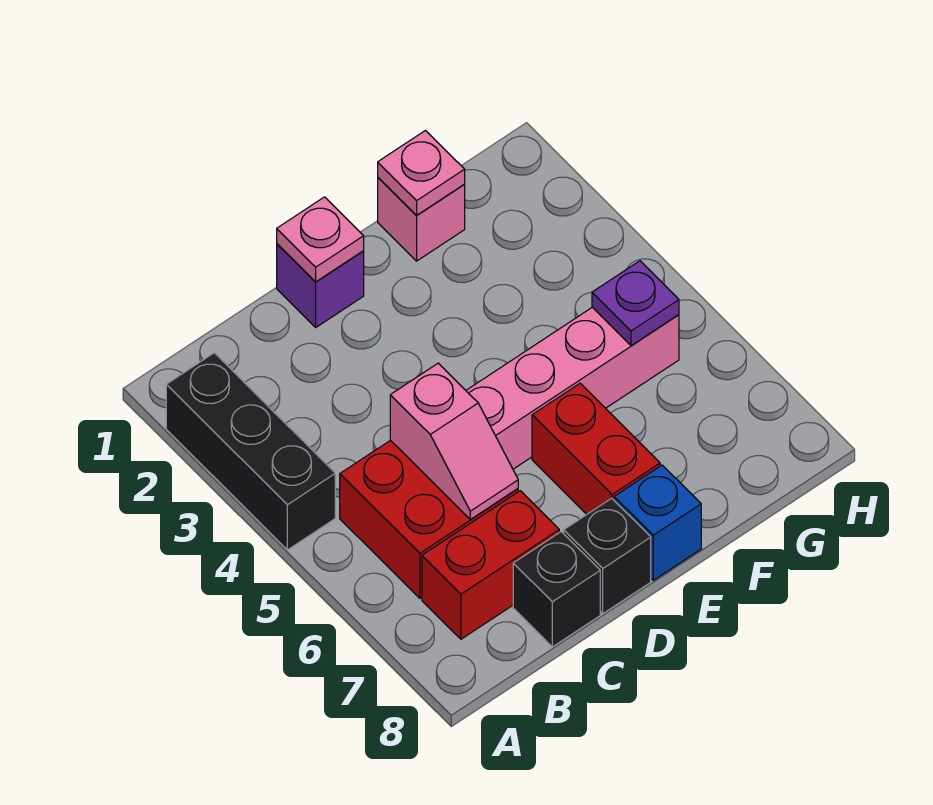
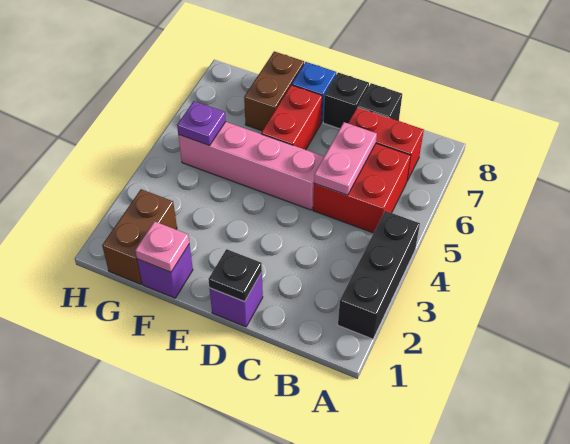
pink 1x2 slope [390,363,518,519] -> pink 1x2 plate [314,122,377,195]
pink 1x1 plate [277,197,364,282] -> black 1x1 plate [208,249,262,302]
pink 1x1 brick [378,178,465,261] -> purple 1x1 brick [137,244,193,298]
none -> brown 1x2 brick [244,51,304,131]
none -> brown 1x2 brick [102,189,177,284]

